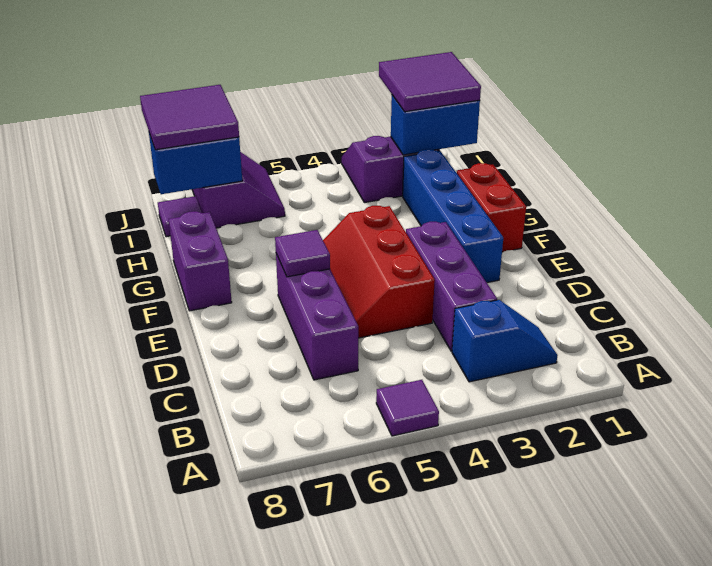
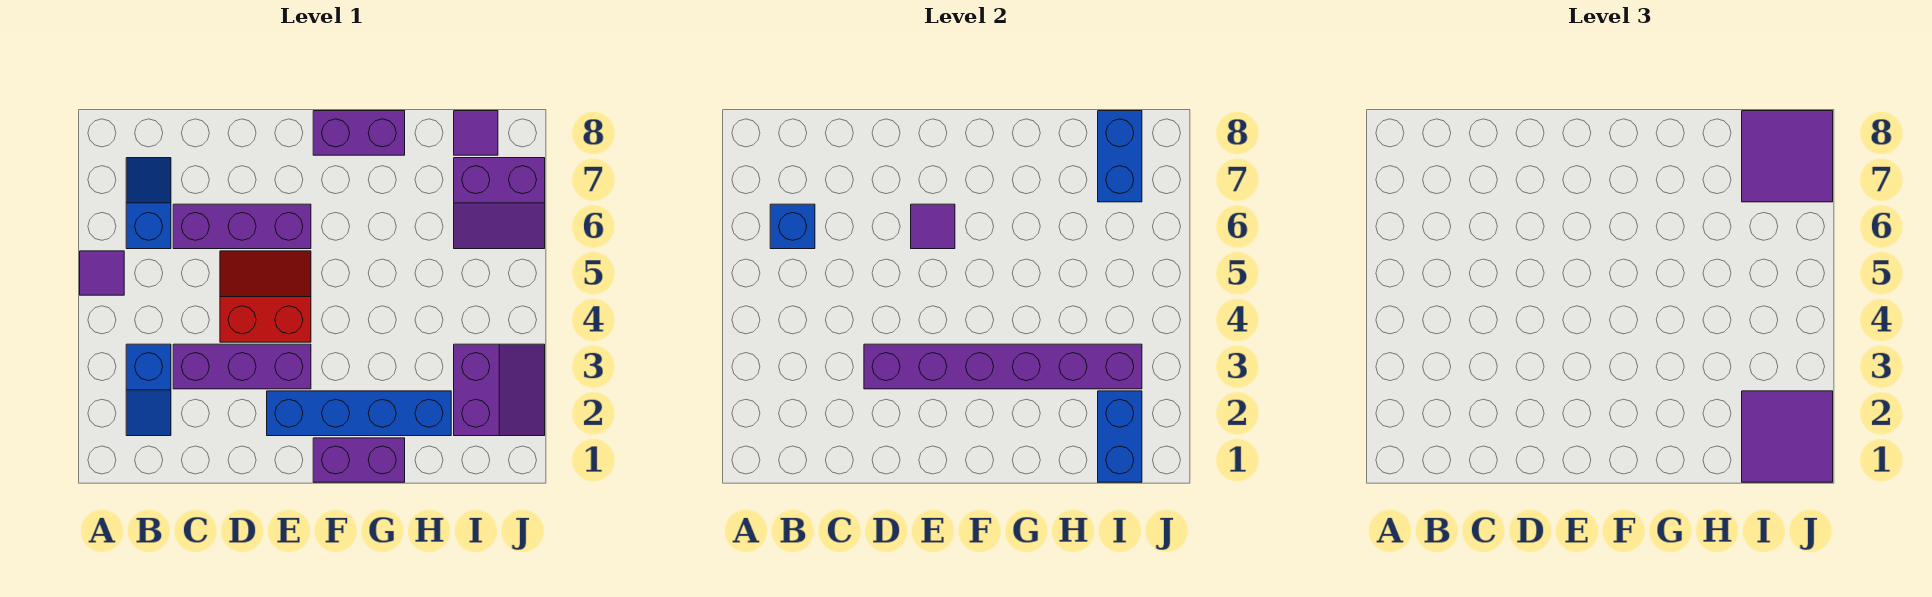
none -> blue 1x2 slope [126,158,171,249]
none -> blue 1x1 brick [770,204,815,249]
none -> purple 1x6 brick [864,344,1142,389]
red 2x3 slope [323,205,435,338] -> red 2x2 slope [220,251,311,342]
red 1x2 brick [457,163,526,252] -> purple 1x2 brick [313,438,405,482]

